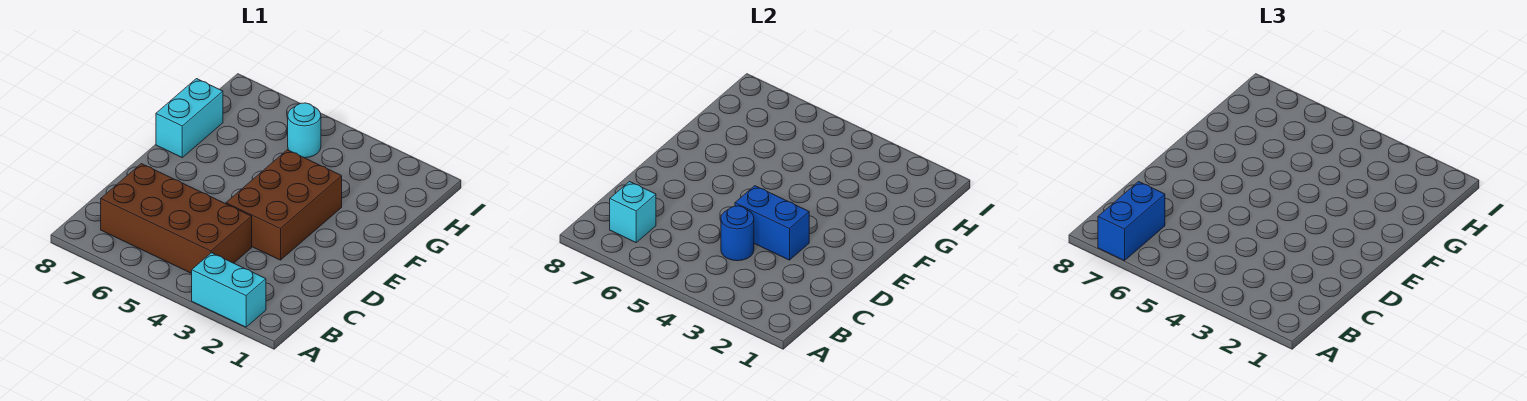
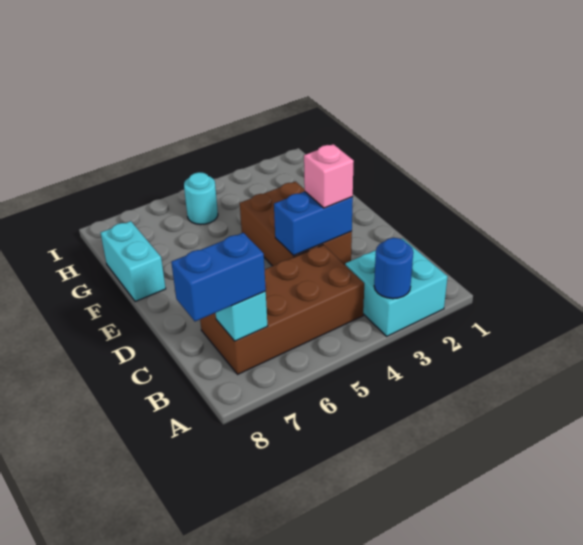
cyan 1x2 brick [192,253,266,327] -> cyan 2x2 brick [345,238,448,336]
blue 1x2 brick [1098,182,1165,261] -> blue 1x2 brick turned to [171,233,266,321]
blue 1x1 round brick [721,206,754,261] -> blue 1x1 round brick moved to [374,238,413,299]
none -> pink 1x1 brick [304,144,354,208]

